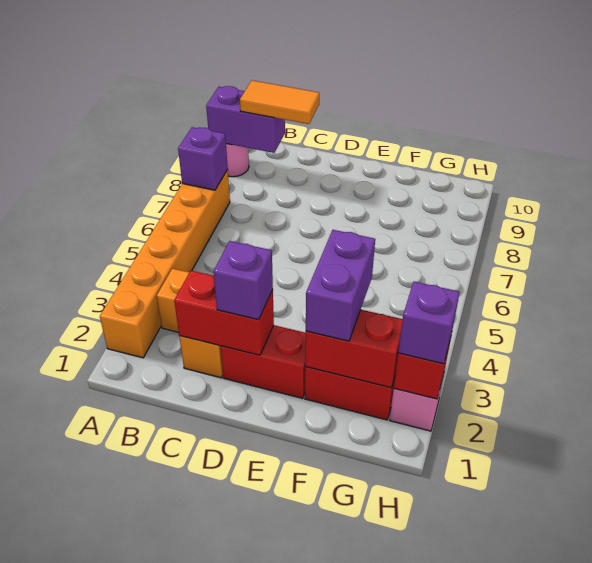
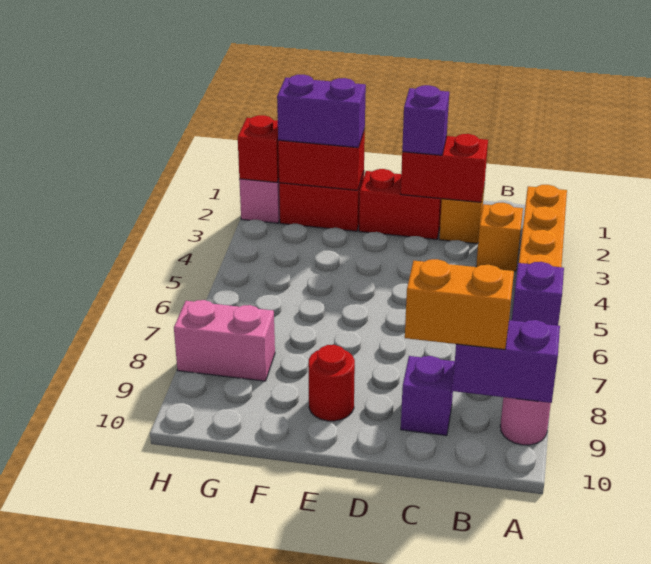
orange 1x2 tile [240,80,319,124] -> orange 1x2 brick [405,259,514,350]
none -> red 1x1 round brick [308,345,355,421]
purple 1x2 brick [306,230,375,341] -> purple 1x2 brick turned to [277,75,366,148]
none -> pink 1x2 brick [174,300,275,381]
purple 1x1 brick [398,282,460,364] -> purple 1x1 brick moved to [401,356,455,436]

